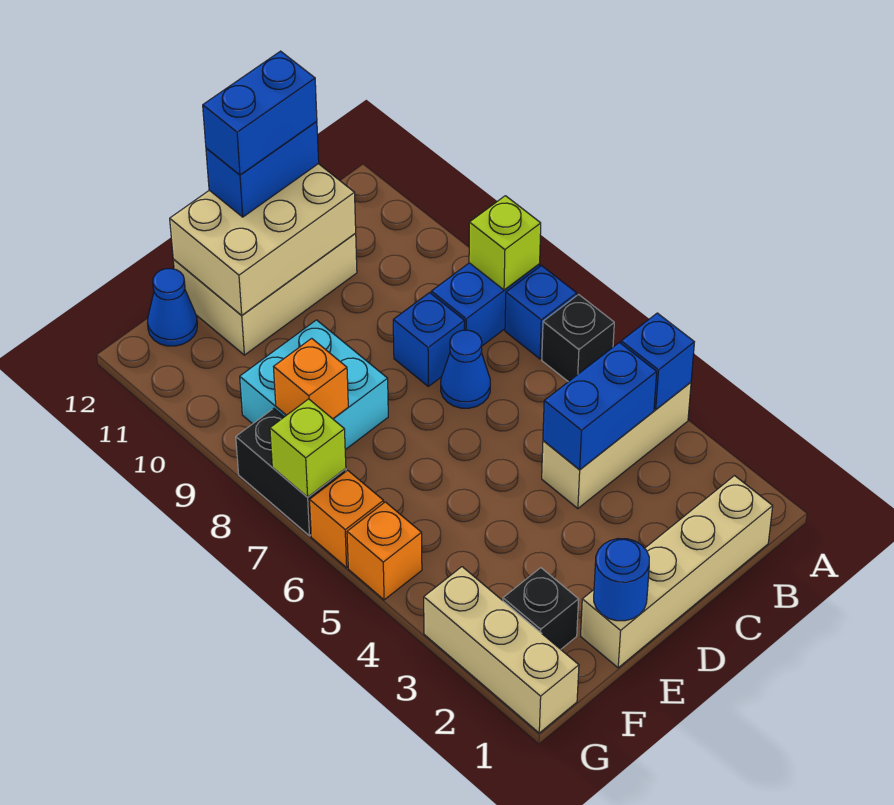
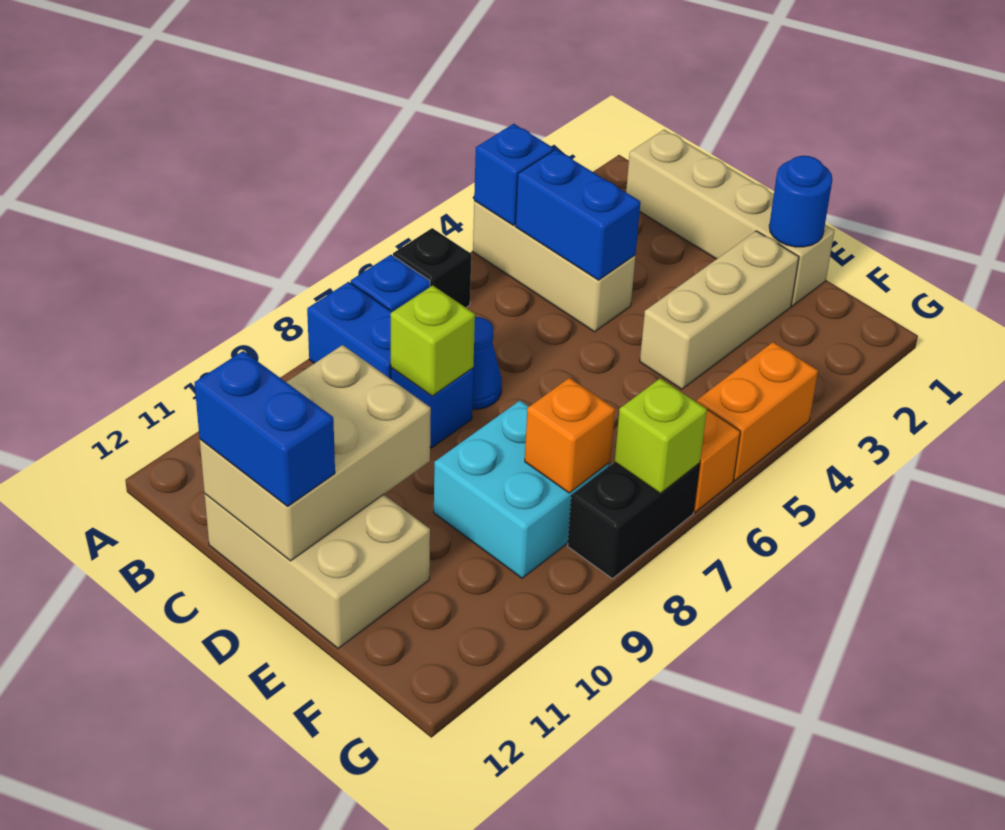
lime 1x1 brick [469,196,541,290] -> lime 1x1 brick moved to [391,285,475,396]
tan 2x3 brick [170,164,356,315] -> tan 2x3 brick turned to [200,345,431,561]
blue 1x2 brick [203,51,317,175] -> none
black 1x1 brick [503,568,579,649] -> none
blue 1x1 cone [148,268,197,346] -> none
tan 1x3 brick [424,567,579,733] -> tan 1x3 brick moved to [640,231,799,389]
orange 1x1 brick [347,502,422,600] -> orange 1x2 brick [697,342,818,481]

